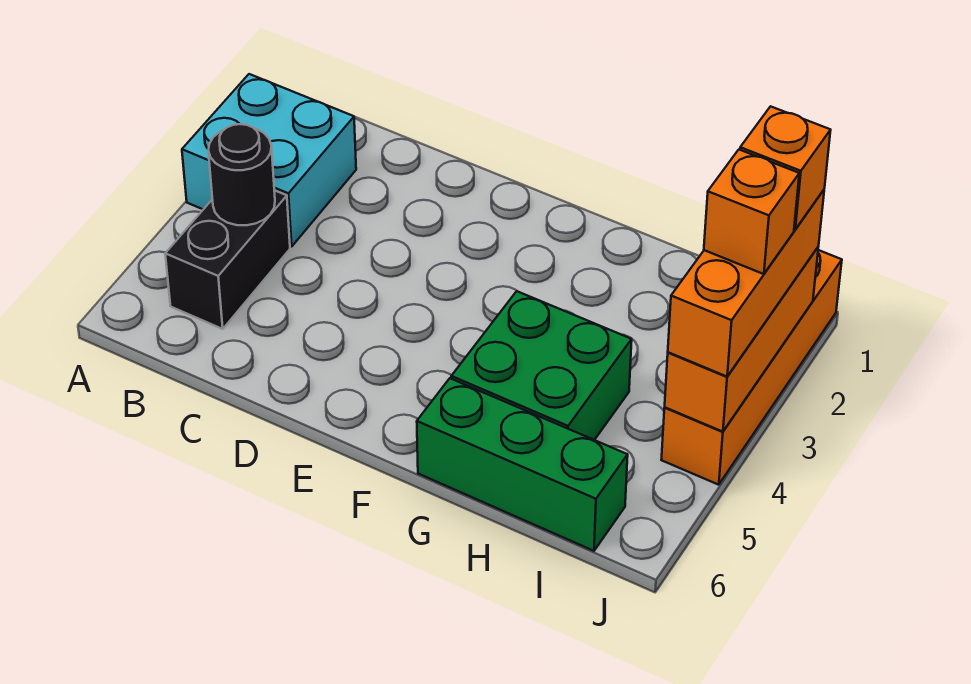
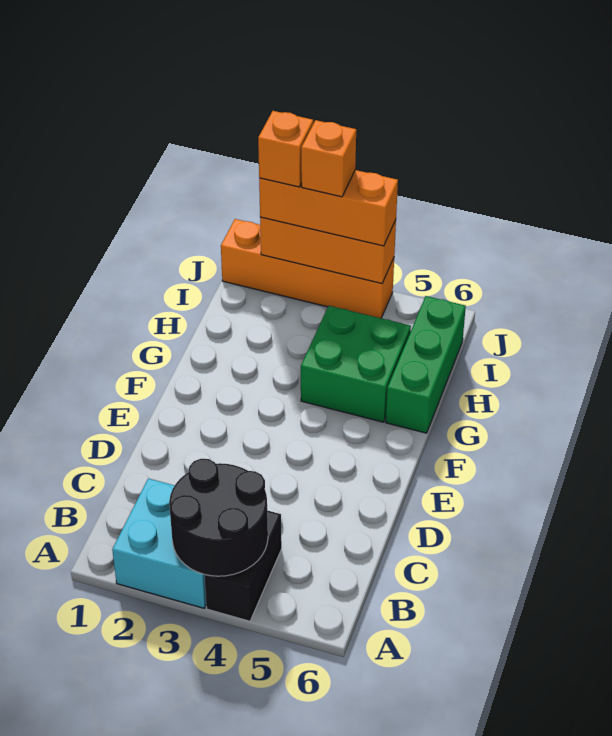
black 1x2 brick [165,190,290,329] -> black 1x2 brick turned to [204,510,282,621]
black 1x1 round brick [208,124,275,225] -> black 2x2 round brick [169,459,268,576]

